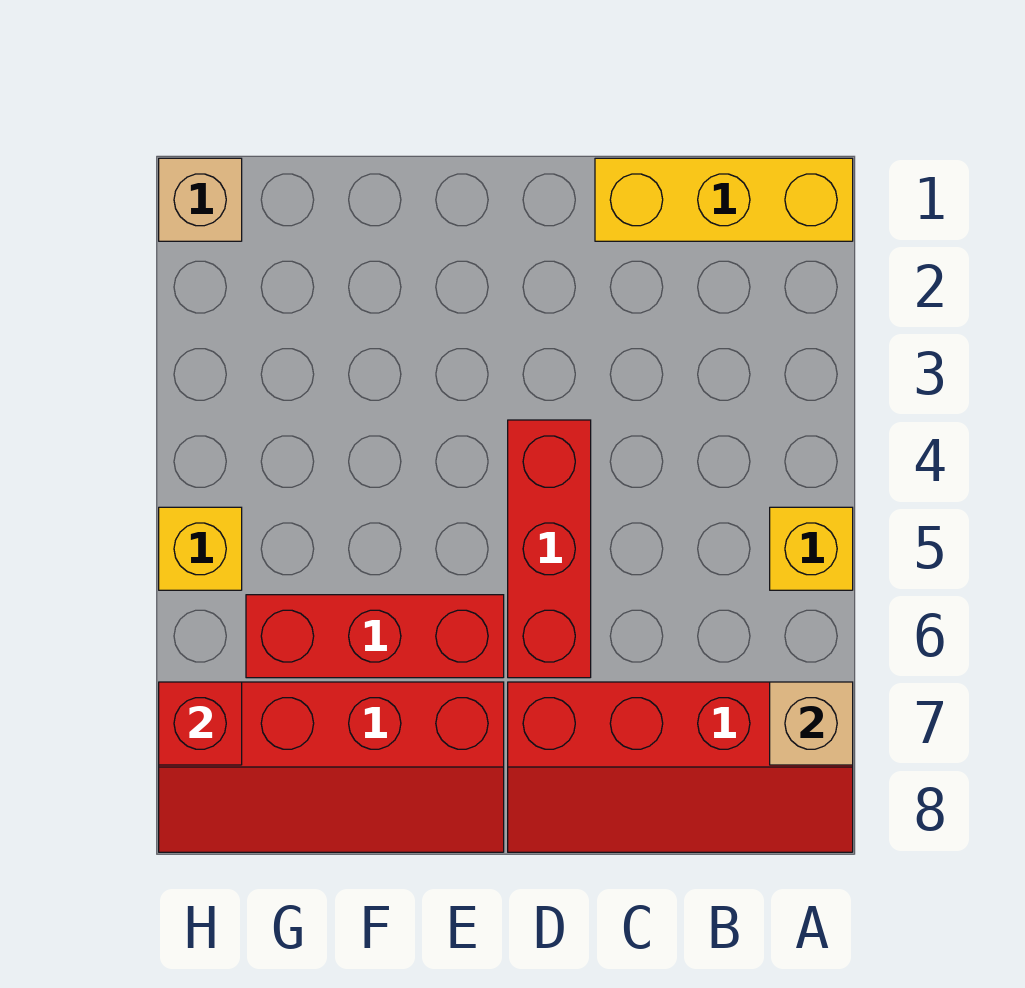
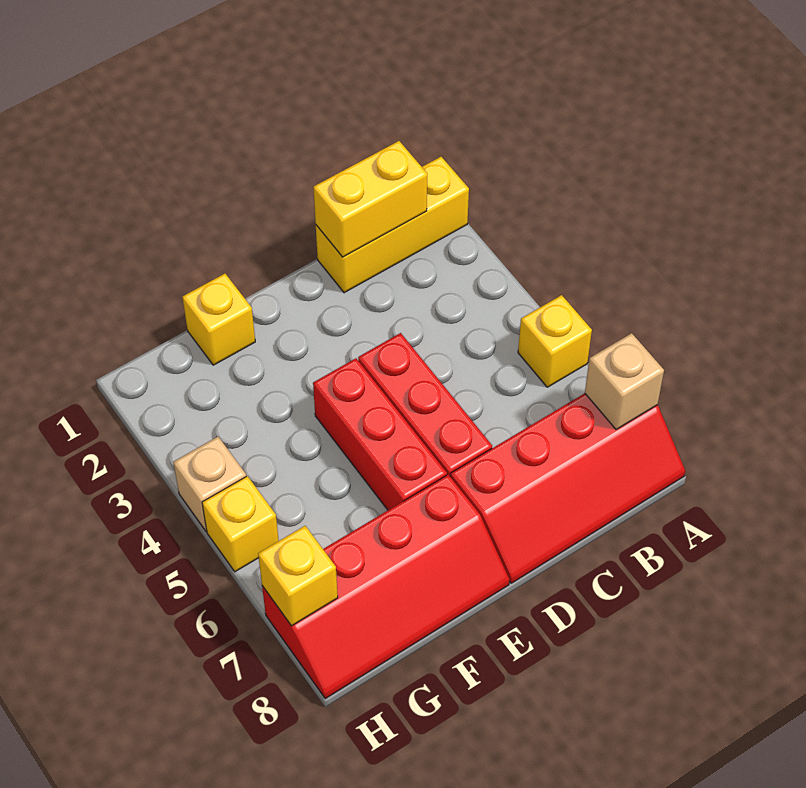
none -> yellow 1x2 brick [313,141,427,257]
red 1x3 brick [246,595,504,678] -> red 1x3 brick turned to [313,358,447,510]
none -> yellow 1x1 brick [182,274,255,365]
tan 1x1 brick [159,158,242,241] -> tan 1x1 brick moved to [173,437,246,531]
red 1x1 brick [159,682,242,765] -> yellow 1x1 brick [258,526,338,626]

